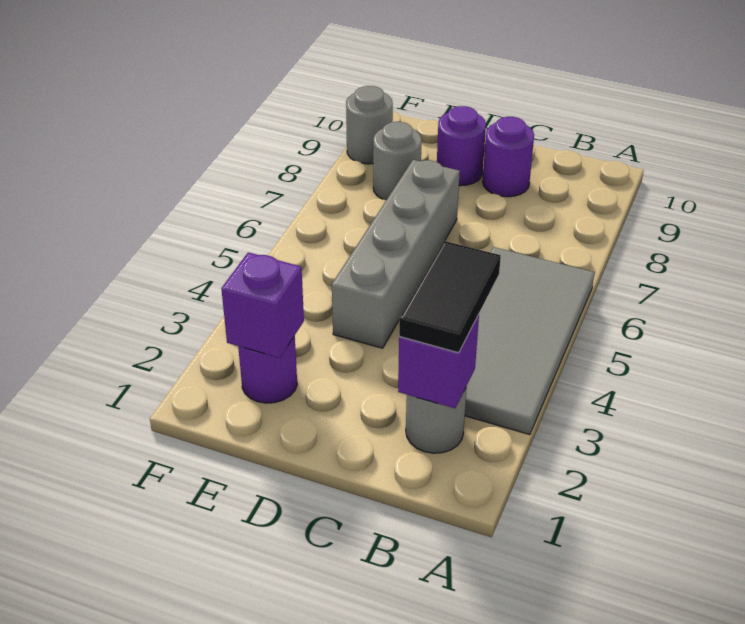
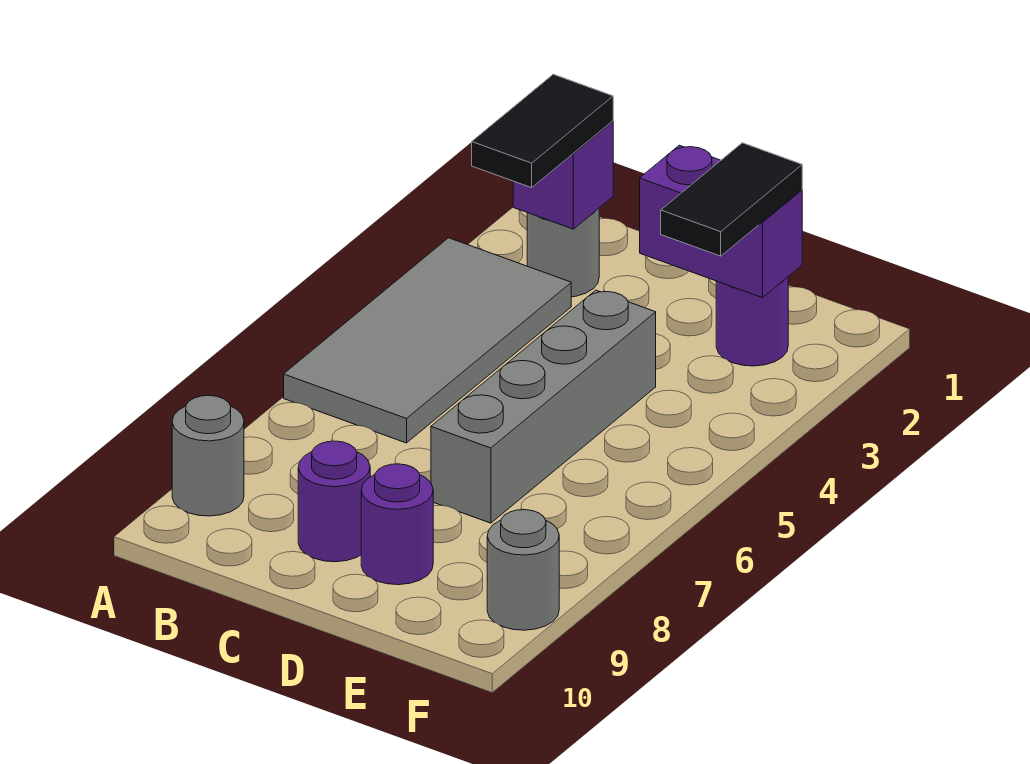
purple 1x1 brick [221,252,304,358] -> purple 1x2 brick [640,145,802,298]
none -> black 1x2 tile [661,143,802,256]
grey 1x1 round brick [373,122,422,200] -> grey 1x1 round brick moved to [172,396,244,516]

